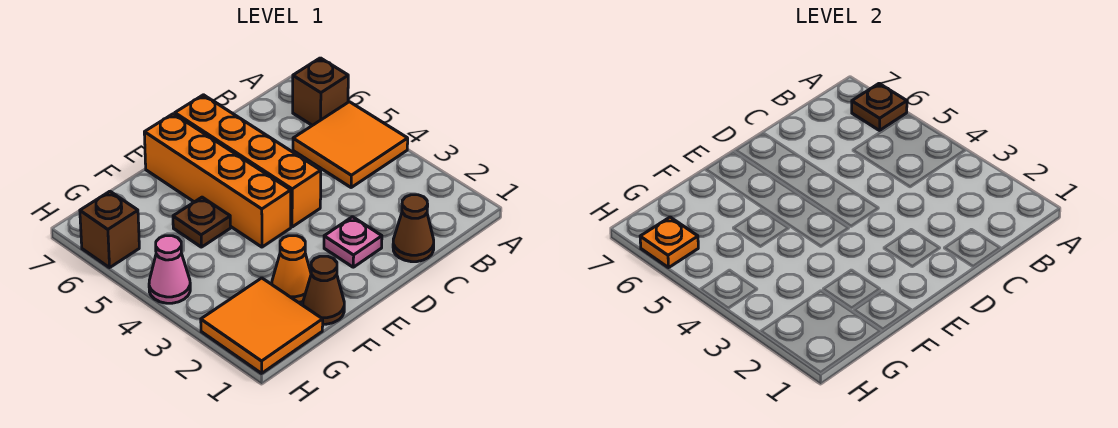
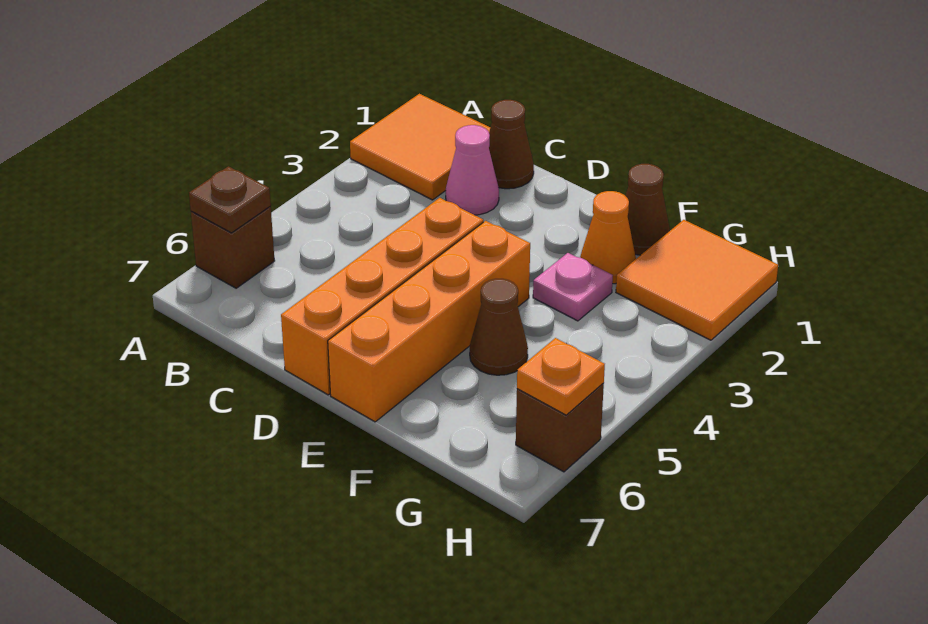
orange 2x2 tile [293,102,408,188] -> orange 2x2 tile moved to [350,94,490,200]
pink 1x1 plate [324,217,382,267] -> pink 1x1 plate moved to [533,253,613,321]
brown 1x1 plate [173,197,231,247] -> brown 1x1 cone [470,279,528,375]
pink 1x1 cone [149,236,190,303] -> pink 1x1 cone moved to [446,125,499,215]

